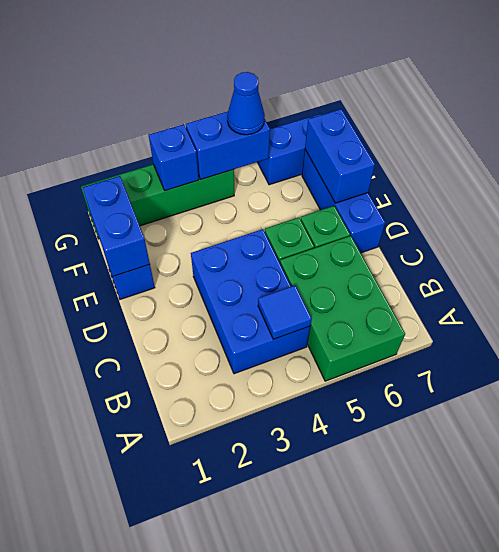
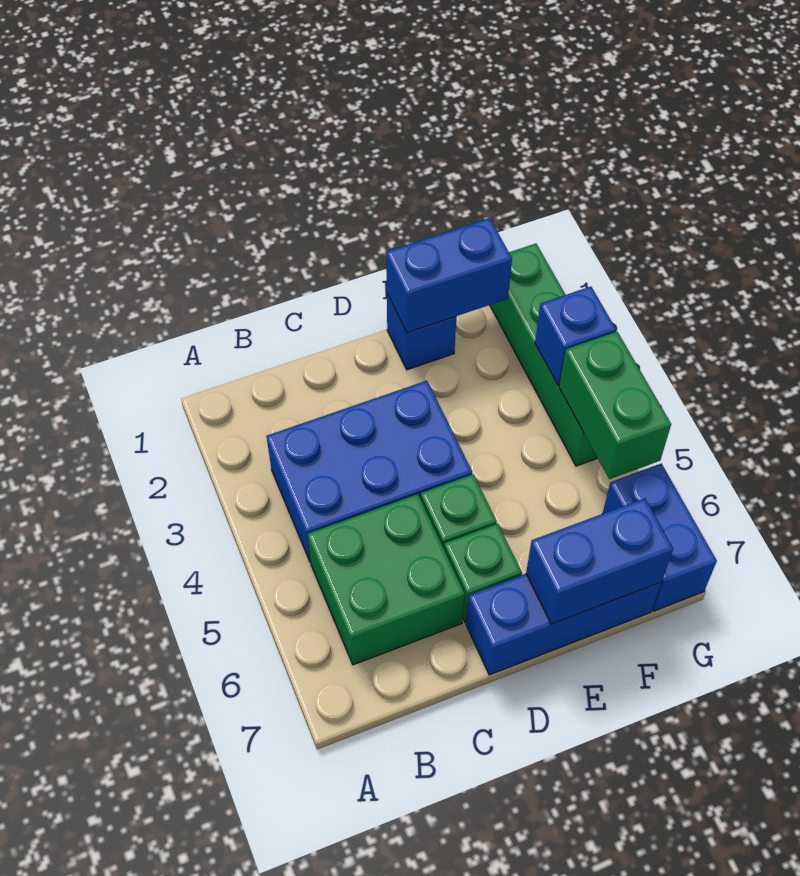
green 2x3 brick [280,236,405,381] -> green 2x2 brick [308,494,465,665]
blue 1x1 tile [258,286,312,339] -> none
blue 1x2 brick [186,111,270,179] -> green 1x2 brick [559,332,671,479]
blue 1x1 cone [227,72,265,135] -> none

